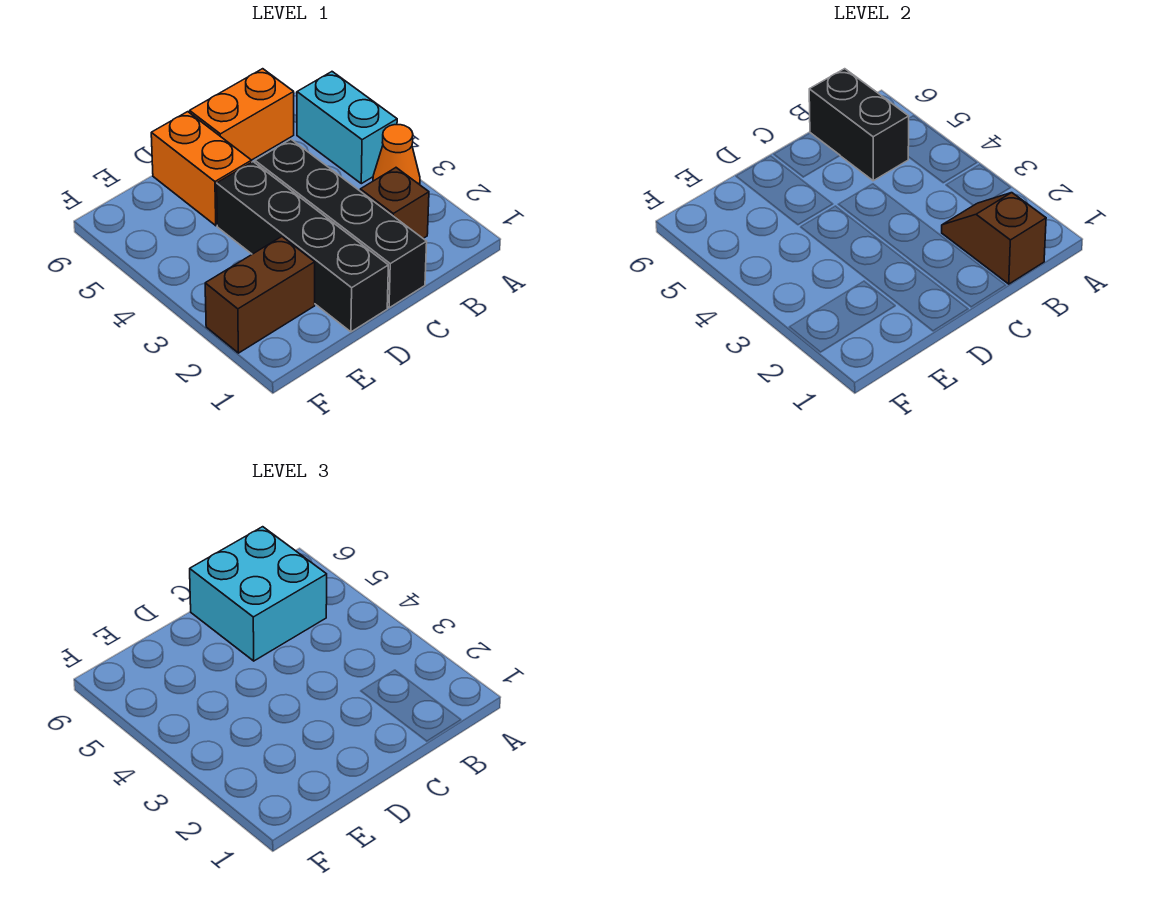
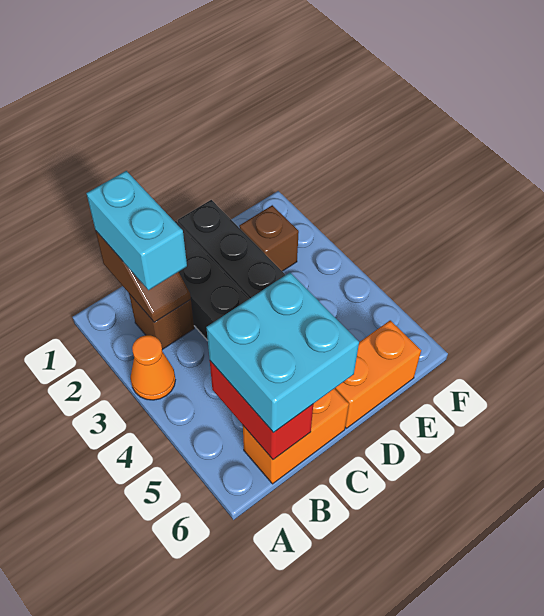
cyan 1x2 brick [297,72,397,184] -> cyan 1x2 brick moved to [87,171,187,290]
black 1x2 brick [809,69,909,181] -> red 1x2 brick [210,361,313,460]
orange 1x2 brick [151,112,252,226] -> orange 1x2 brick turned to [335,320,421,428]
brown 1x2 brick [205,237,315,353] -> brown 1x1 brick [239,205,299,271]

